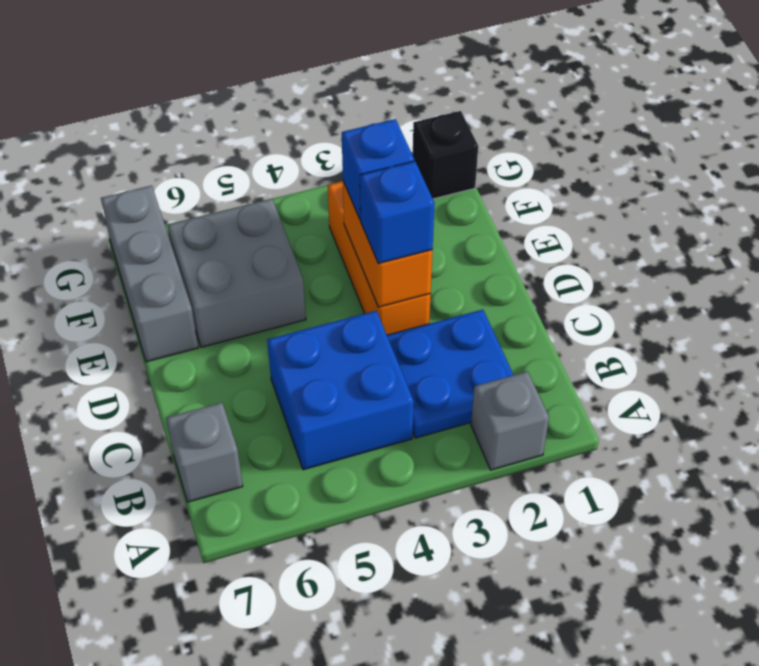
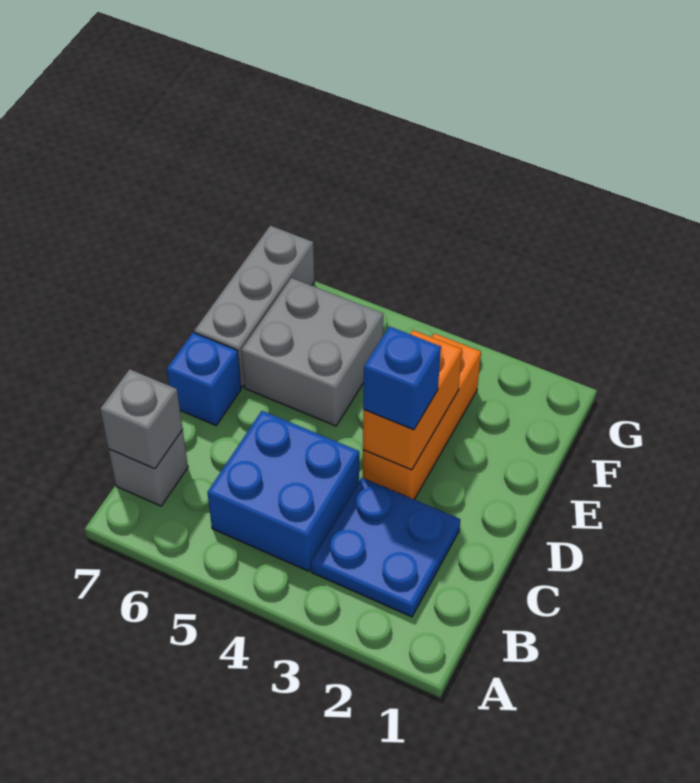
grey 1x1 brick [471,372,549,470] -> grey 1x1 brick moved to [100,369,183,469]
blue 1x1 brick [342,119,414,220] -> blue 1x1 brick moved to [167,333,241,425]
black 1x1 brick [413,111,478,199] -> none

